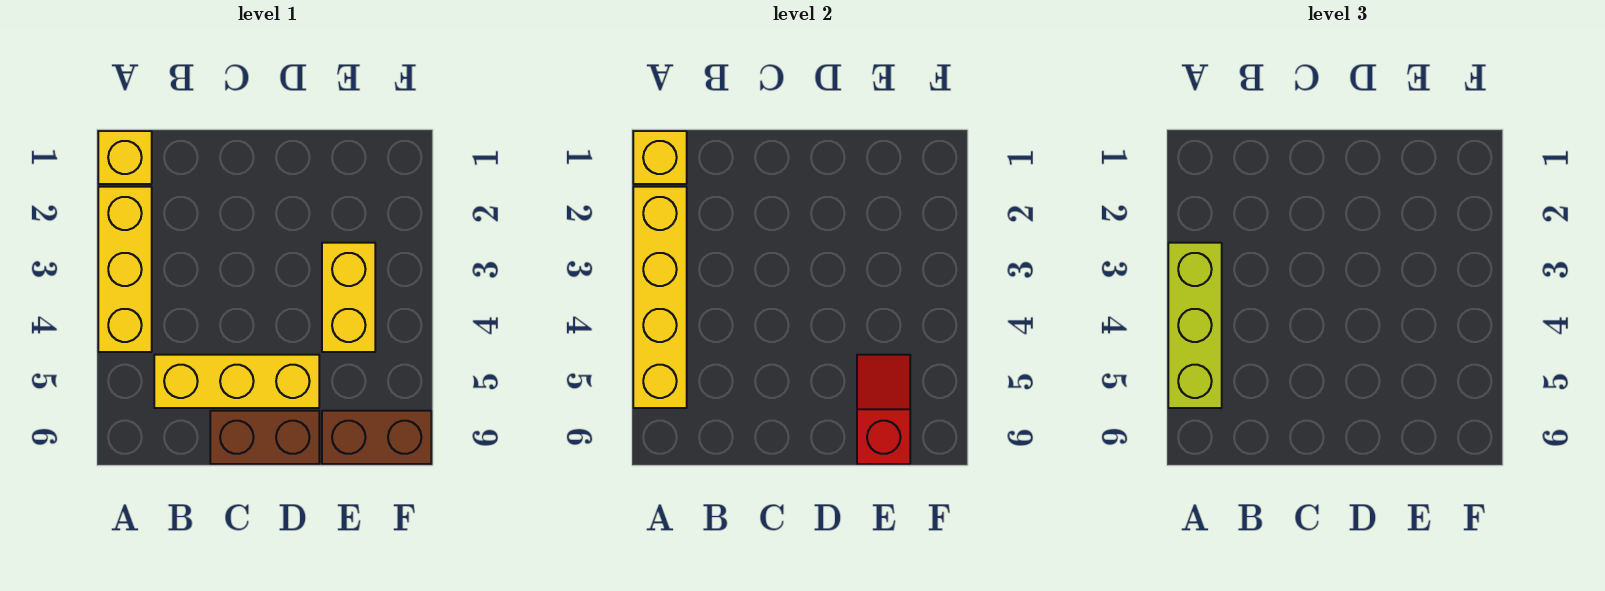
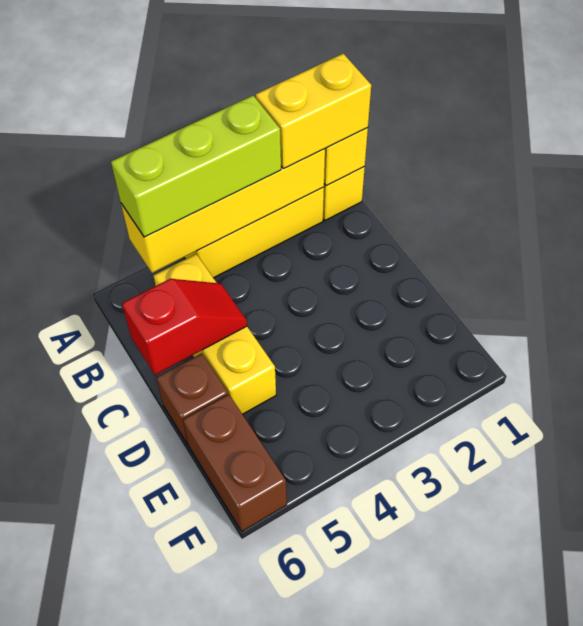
brown 1x2 brick [210,411,319,464] -> brown 1x1 brick [157,353,228,445]
yellow 1x2 brick [322,243,375,352] -> yellow 1x2 brick moved to [256,54,371,169]
red 1x2 slope [857,355,910,464] -> red 1x2 slope moved to [122,279,247,375]

